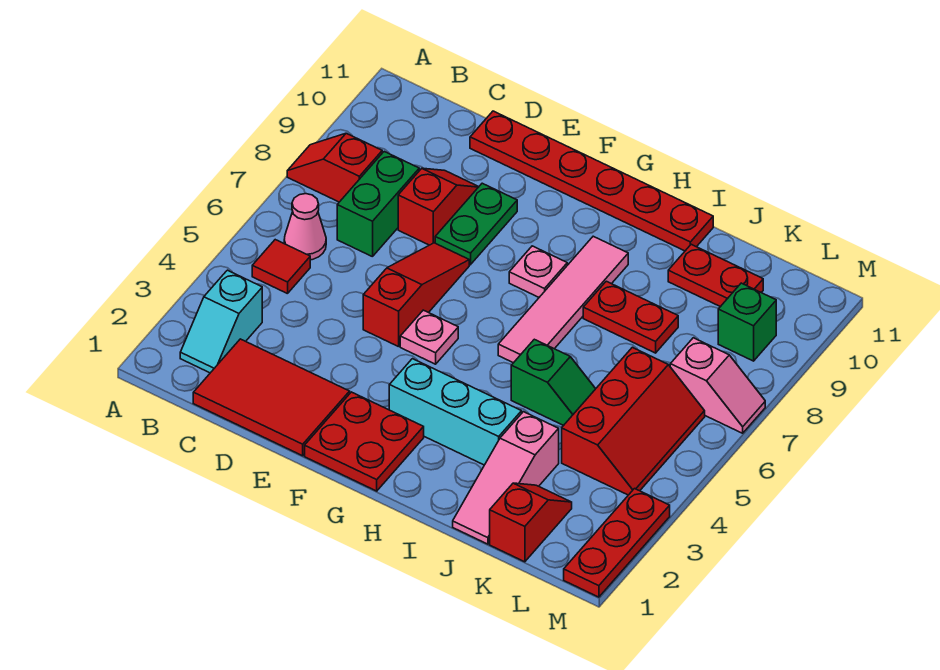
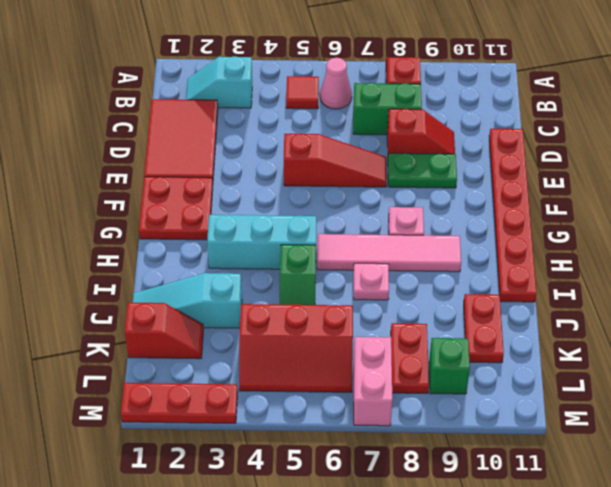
pink 1x1 plate [400,310,458,364] -> pink 1x1 plate moved to [354,263,389,300]
cyan 1x3 brick [389,359,522,465] -> cyan 1x3 brick turned to [207,215,316,269]
red 1x2 plate [583,281,678,353] -> red 1x2 plate moved to [391,323,429,393]
pink 1x3 slope [453,412,559,544] -> cyan 1x3 slope [133,273,242,328]
pink 1x2 slope [670,338,765,433] -> pink 1x2 brick [354,337,392,426]

